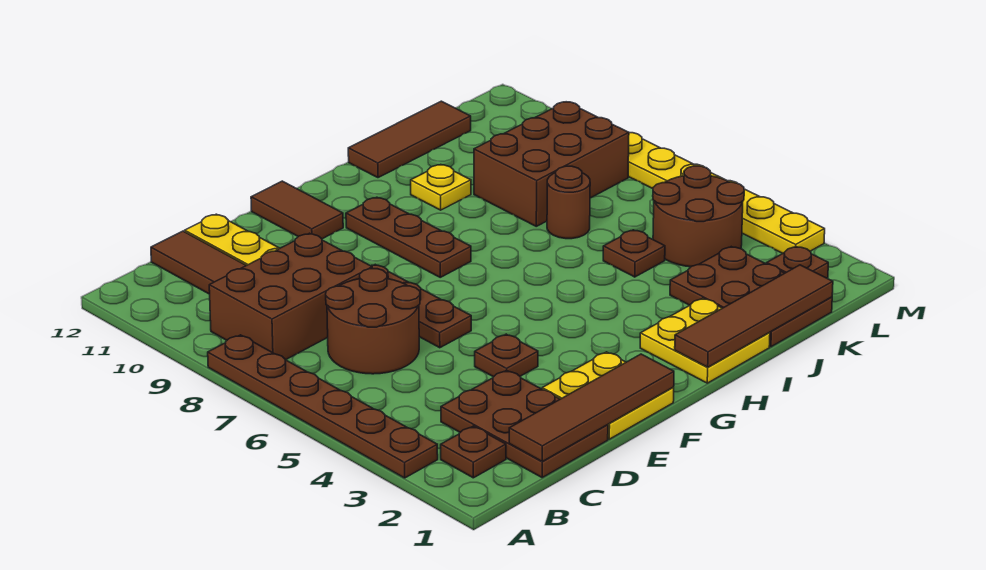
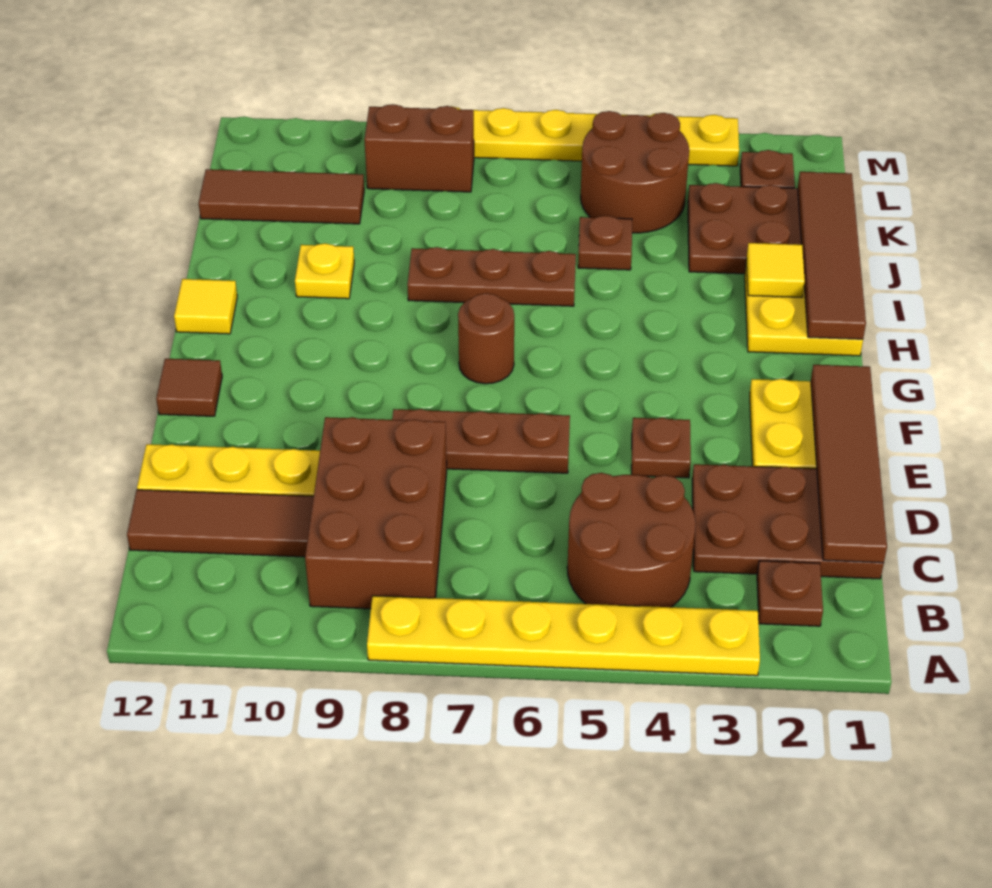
brown 1x6 plate [208,335,438,478] -> yellow 1x6 plate [367,596,760,676]
brown 2x2 round brick [326,269,420,374] -> brown 2x2 round brick moved to [567,473,696,607]
brown 1x2 tile [251,181,343,239] -> brown 1x1 tile [156,359,222,416]
brown 1x3 plate [346,197,471,277] -> brown 1x3 plate moved to [408,247,576,306]
none -> yellow 1x1 tile [174,279,237,334]
none -> yellow 1x1 tile [746,243,805,298]
brown 1x3 tile [348,101,471,178] -> brown 1x3 tile turned to [199,169,364,224]
brown 1x1 round brick [547,166,590,239] -> brown 1x1 round brick moved to [458,293,514,384]
brown 2x3 brick [474,102,629,226] -> brown 1x2 brick [364,104,474,192]

